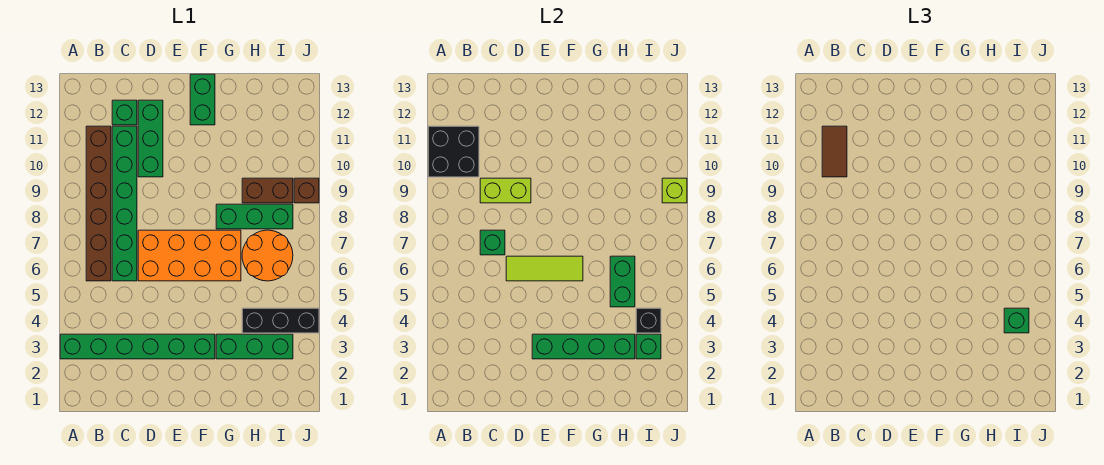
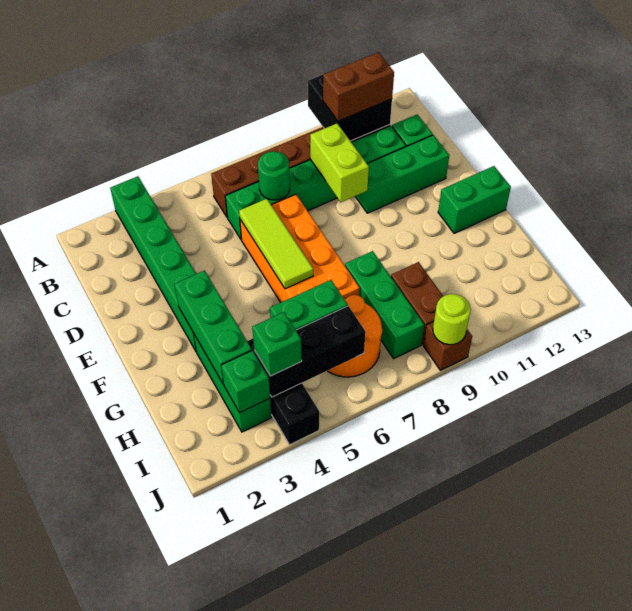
brown 1x2 tile [822,126,847,177] -> brown 1x2 brick [323,52,394,121]
green 1x1 brick [480,230,505,255] -> green 1x1 round brick [258,151,290,200]
green 1x4 brick [532,334,635,359] -> green 1x3 brick [174,271,252,385]
black 1x1 brick [636,308,661,333] -> black 1x3 brick [254,306,366,397]
lime 1x1 brick [662,178,687,203] -> lime 1x1 round brick [433,294,471,345]

